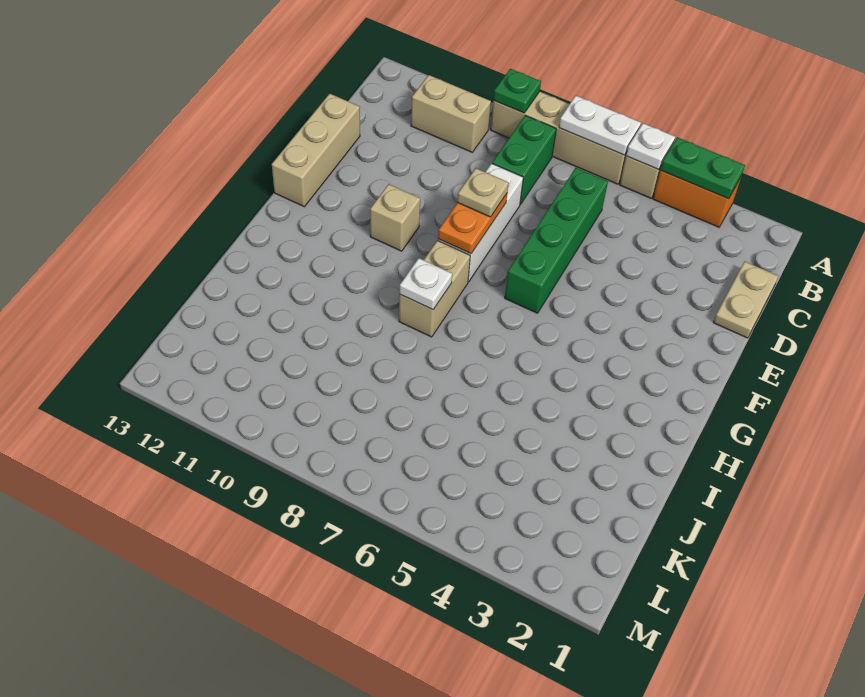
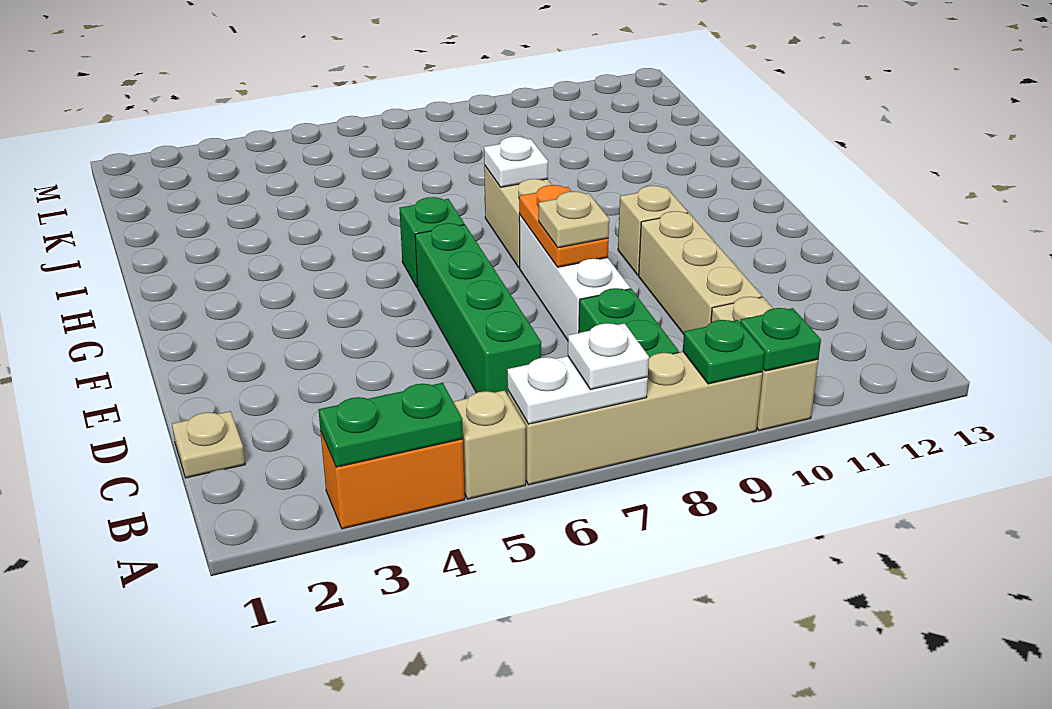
white 1x1 plate [626,123,675,170] -> white 1x1 plate moved to [568,323,649,390]
none -> green 1x1 plate [740,308,821,371]
tan 1x2 brick [411,75,491,152] -> tan 1x2 brick turned to [711,297,818,431]
tan 1x2 plate [713,261,778,338] -> tan 1x1 plate [172,411,245,478]
tan 1x3 brick [272,94,360,207] -> tan 1x3 brick moved to [639,211,762,334]
none -> green 1x1 brick [399,197,464,288]

